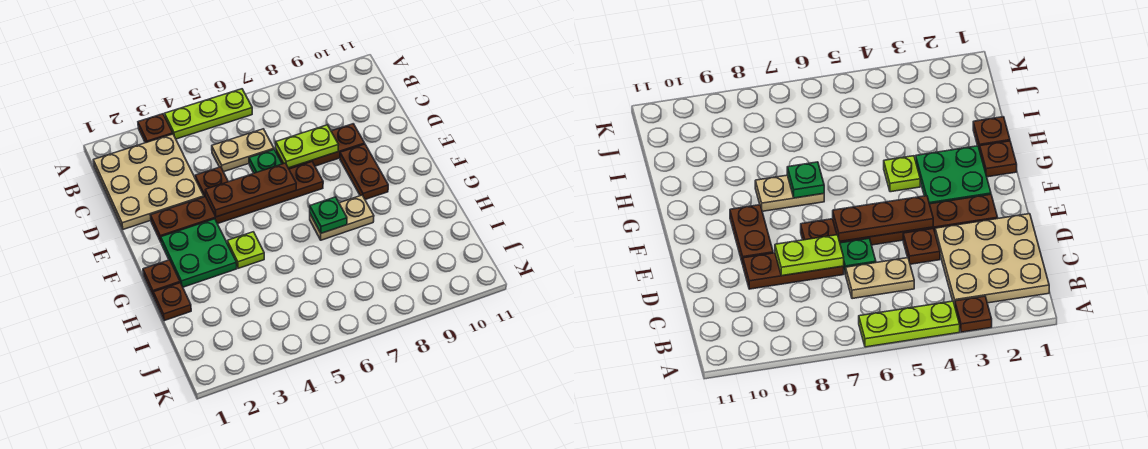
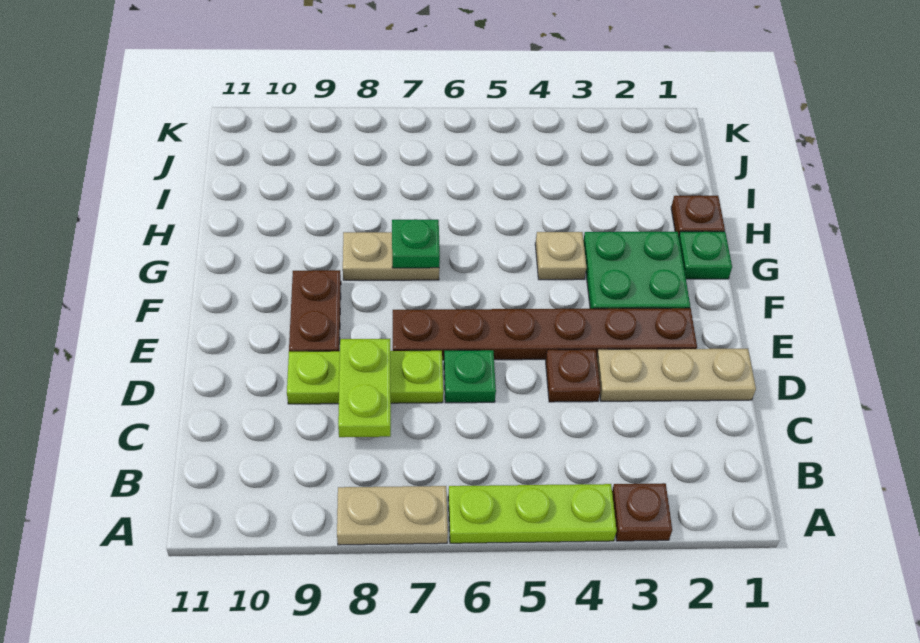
tan 3x3 plate [93,134,204,229] -> tan 1x3 plate [597,349,756,401]
tan 1x2 plate [212,129,274,172] -> tan 1x2 plate moved to [337,486,448,545]
brown 1x3 plate [276,124,365,169] -> lime 1x3 plate [287,351,443,404]
lime 1x2 plate [276,125,338,168] -> lime 1x2 plate turned to [338,339,391,437]
brown 1x3 plate [205,163,296,217] -> none
brown 1x1 plate [143,260,180,297] -> green 1x1 plate [679,232,732,279]
lime 1x1 plate [227,232,264,268] -> tan 1x1 plate [535,232,587,280]

